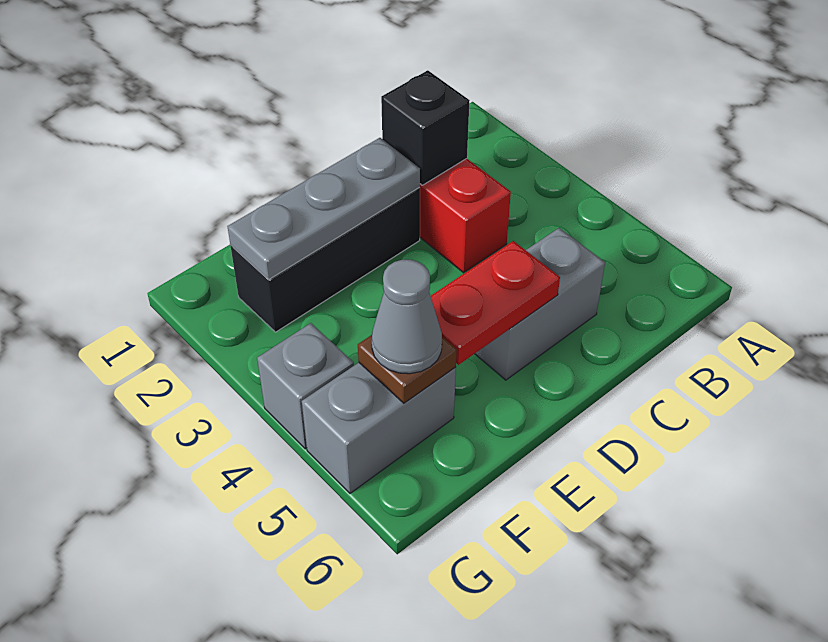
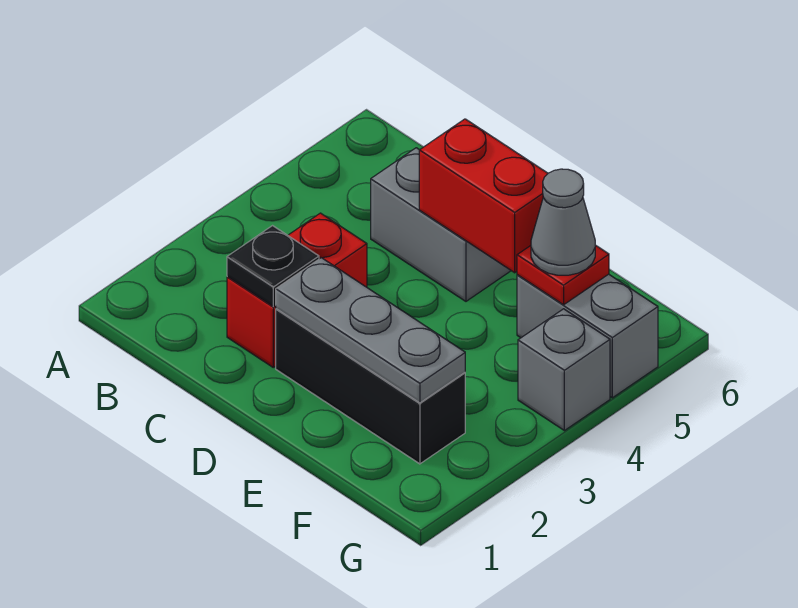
black 1x1 brick [381,70,470,185] -> black 1x1 plate [227,226,319,307]
red 1x2 plate [431,241,560,365] -> red 1x2 brick [419,119,548,273]
brown 1x1 plate [358,335,457,403] -> red 1x1 plate [517,245,609,305]

